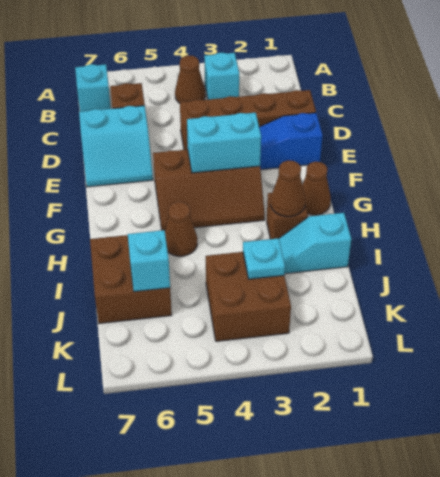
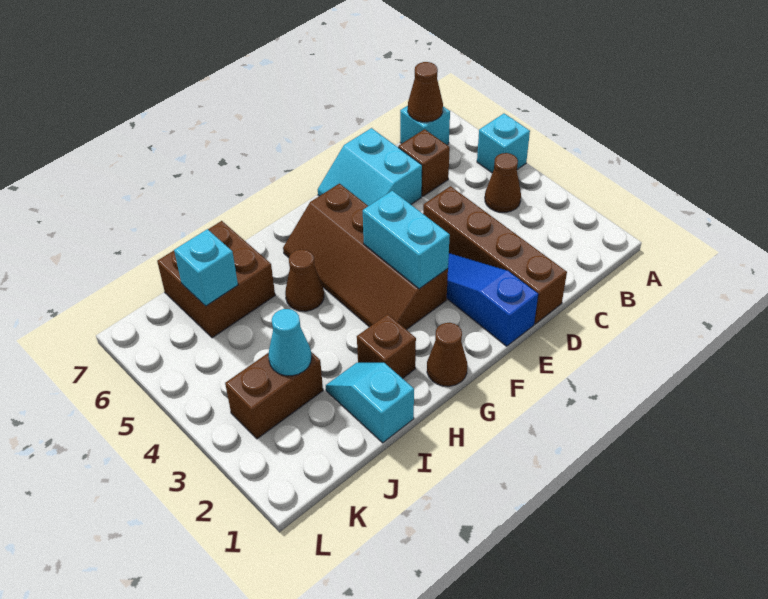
cyan 1x1 brick [204,53,239,100] -> cyan 1x1 brick moved to [477,114,530,173]
brown 2x3 slope [153,149,265,230] -> brown 2x4 slope [283,184,448,330]
brown 1x1 cone [271,160,305,217] -> brown 1x1 cone moved to [408,62,443,122]
brown 2x2 brick [206,252,291,341] -> brown 1x2 brick [225,352,323,439]
cyan 1x1 plate [243,238,285,279] -> cyan 1x1 cone [268,309,312,376]

